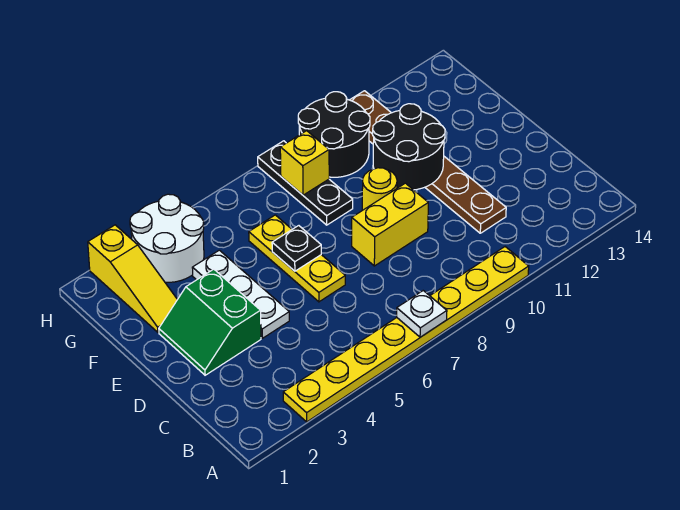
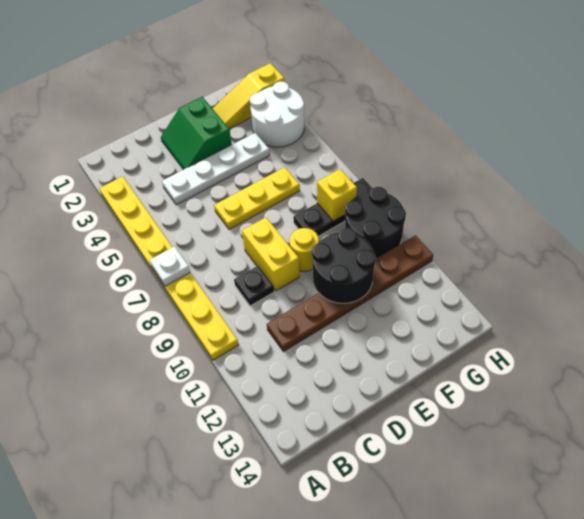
green 2x2 slope [159,269,261,375] -> green 2x2 slope turned to [161,97,232,170]
white 1x3 plate [192,250,289,338] -> white 1x4 plate [162,133,270,205]
black 1x1 plate [272,226,321,271] -> black 1x1 plate moved to [234,266,275,306]

